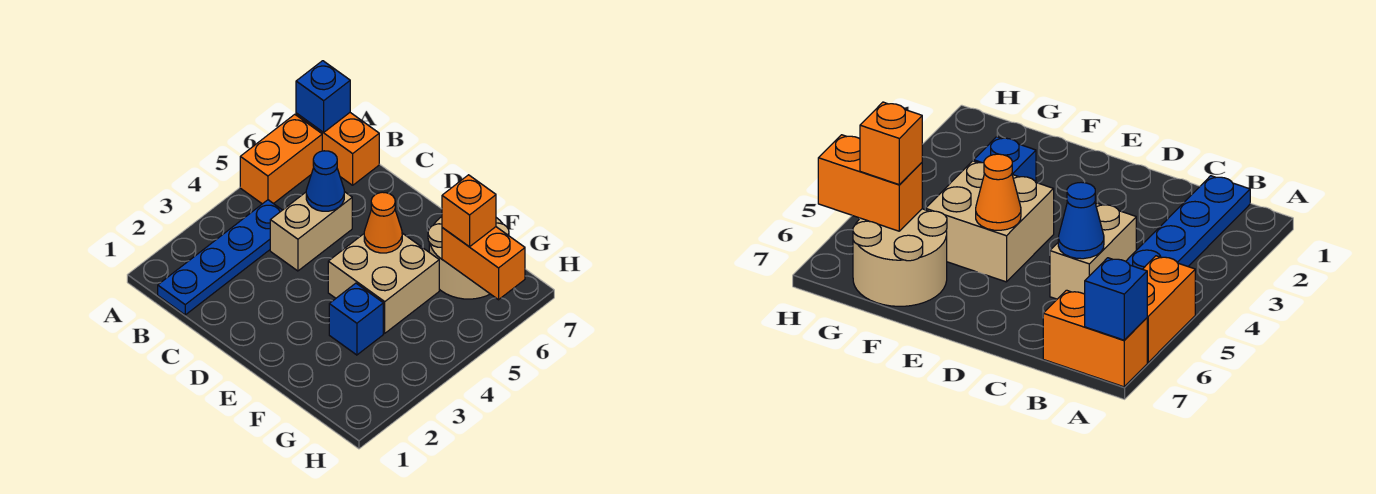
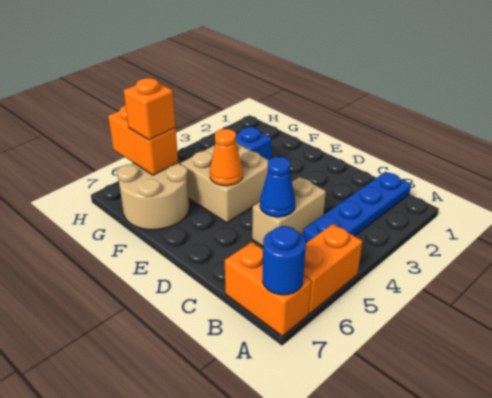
blue 1x1 brick [296,61,350,132] -> blue 1x1 round brick [263,226,306,295]

